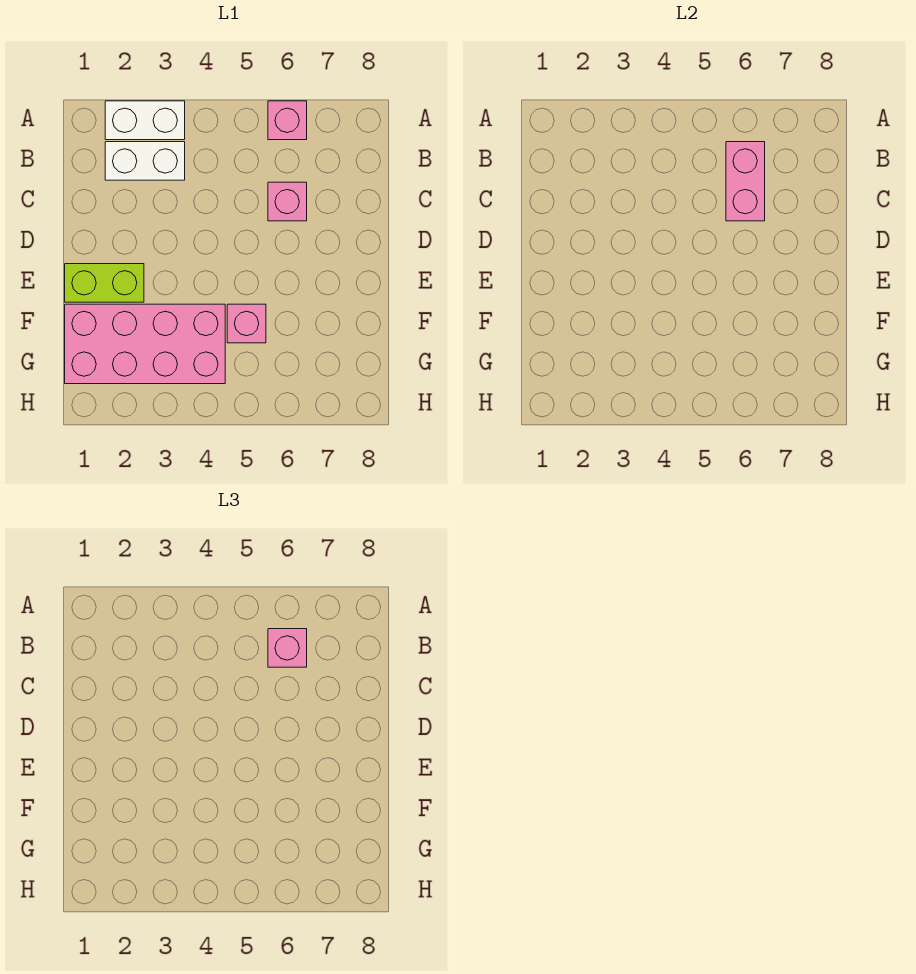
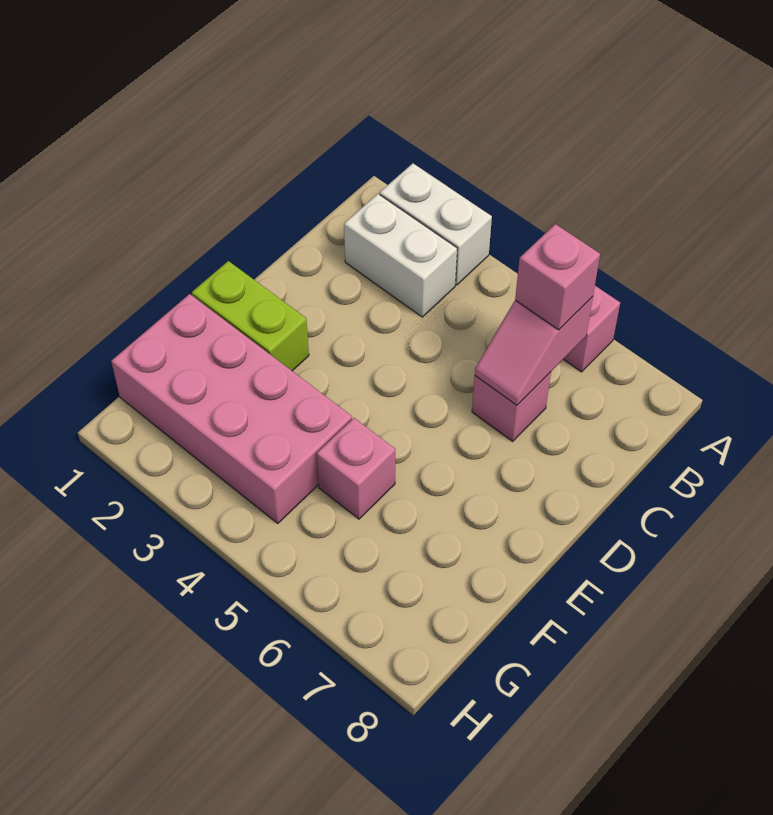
pink 1x2 brick [726,142,765,221] -> pink 1x2 slope [475,297,593,405]

